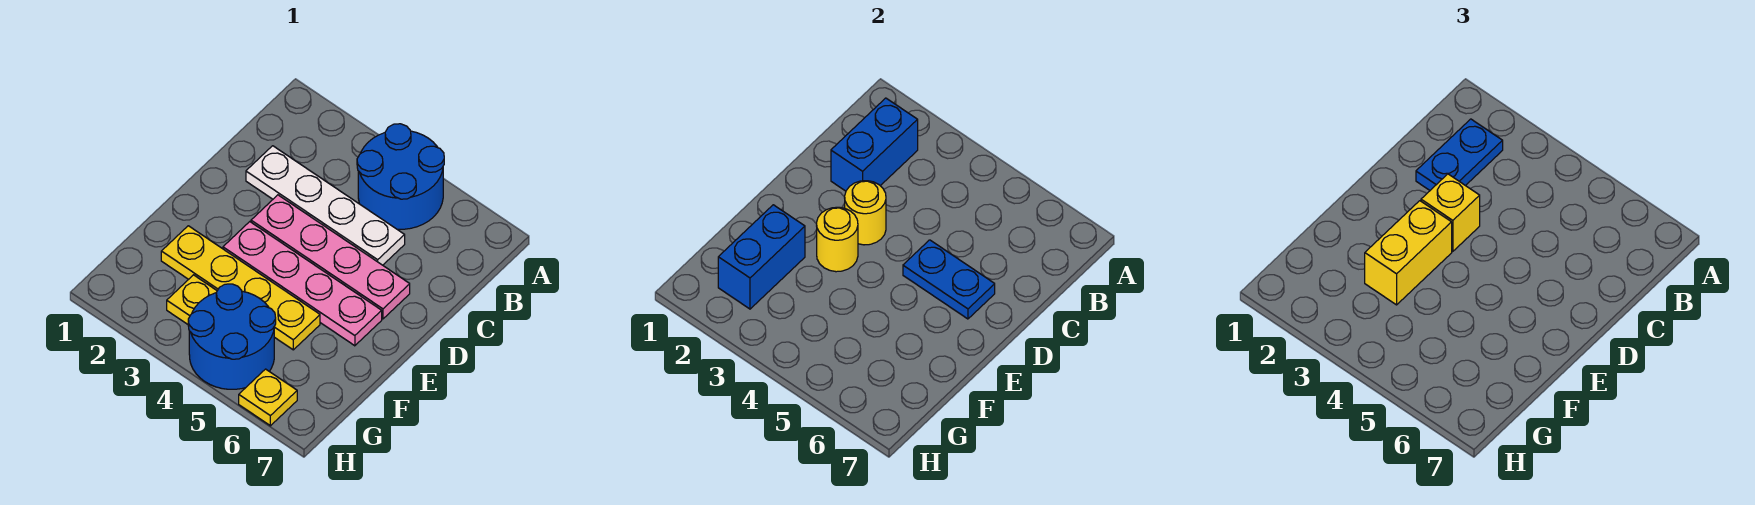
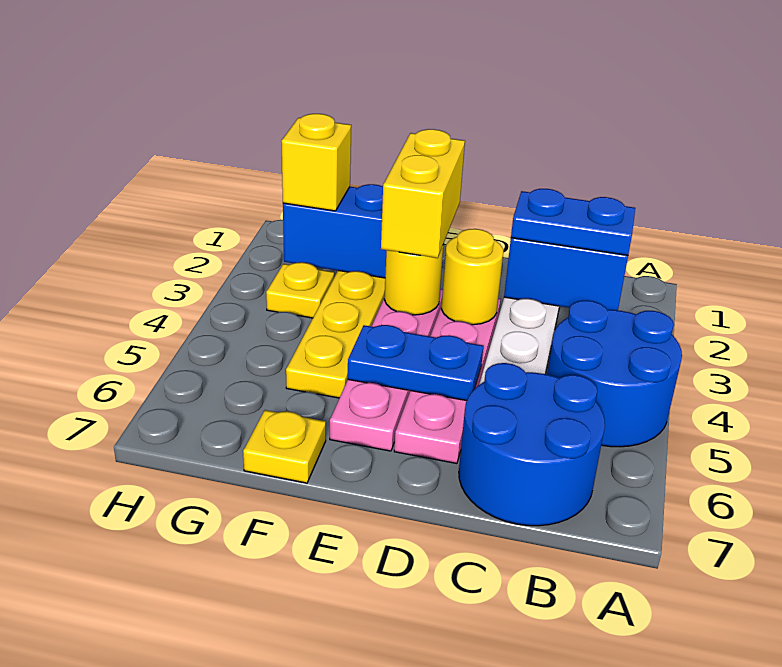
yellow 1x1 brick [1421,174,1480,251] -> yellow 1x1 brick moved to [282,114,351,211]
blue 1x2 plate [903,240,995,319] -> blue 1x2 plate turned to [348,325,483,401]
yellow 1x2 brick [1365,201,1452,305] -> yellow 1x2 brick turned to [381,129,465,258]
blue 2x2 round brick [188,284,276,389] -> blue 2x2 round brick moved to [459,363,605,526]
yellow 1x1 plate [239,369,297,426] -> yellow 1x1 plate moved to [243,410,326,483]

